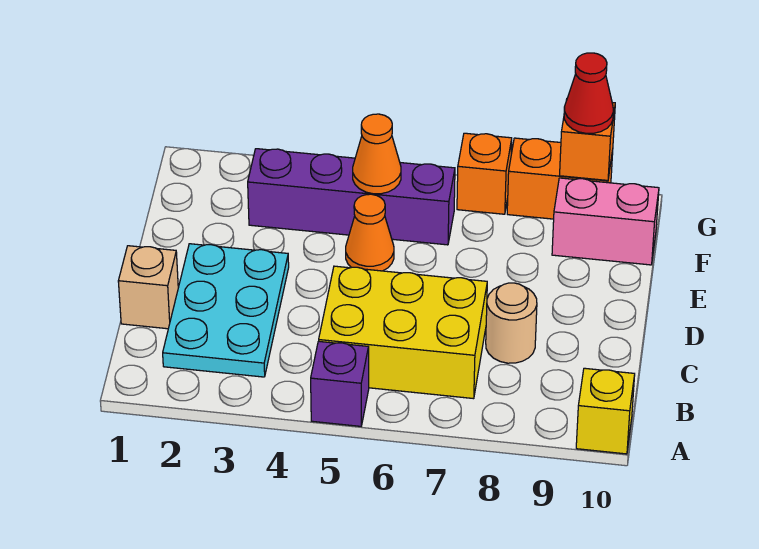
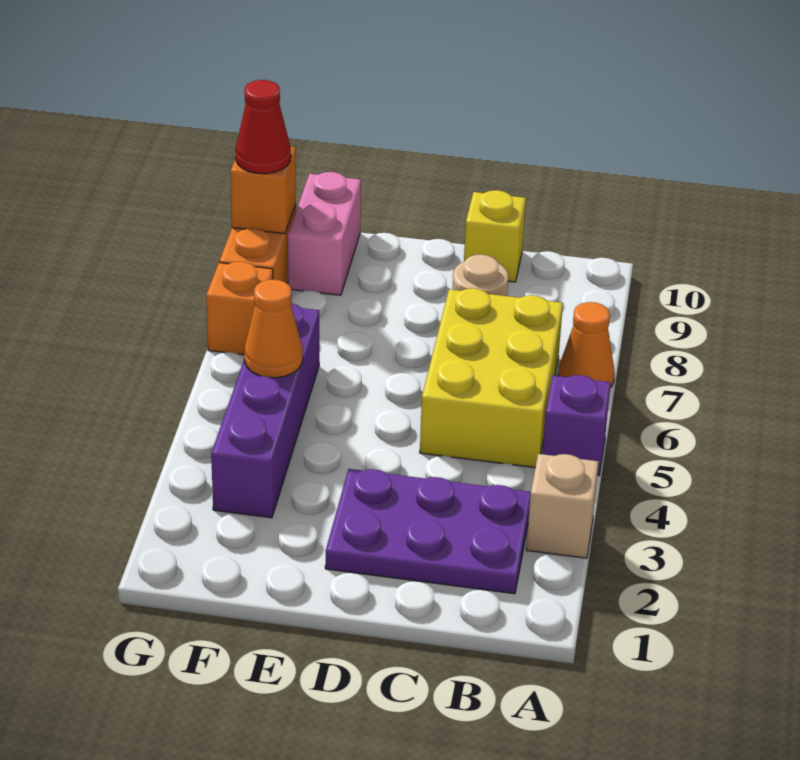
yellow 1x1 brick [576,368,635,454] -> yellow 1x1 brick moved to [464,190,526,282]
cyan 2x3 plate [163,244,289,377] -> purple 2x3 plate [325,469,531,594]
tan 1x1 brick [118,246,178,329] -> tan 1x1 brick moved to [526,454,599,558]
orange 1x1 cone [346,194,394,271] -> orange 1x1 cone moved to [558,302,615,388]

